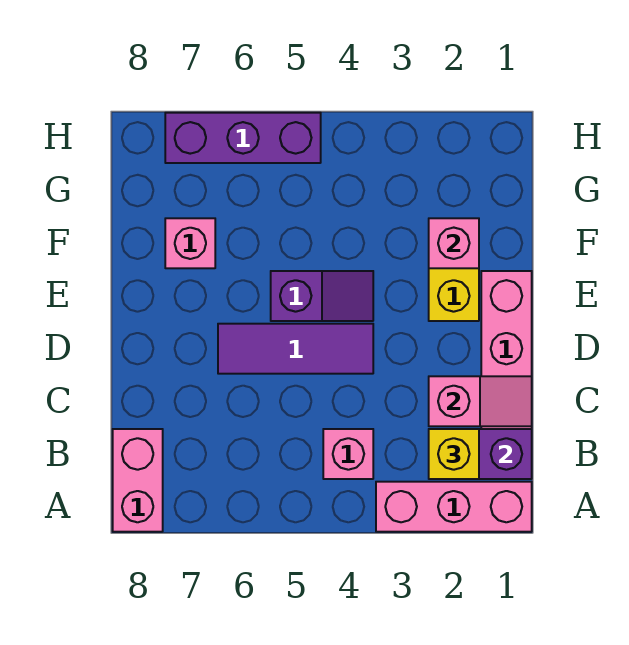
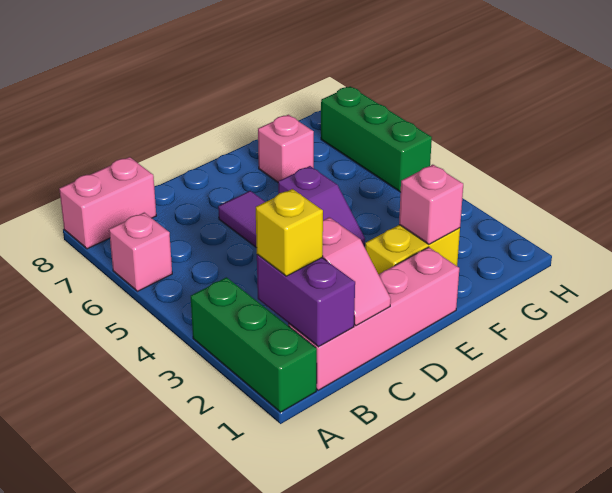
pink 1x3 brick [376,482,532,532] -> green 1x3 brick [191,277,317,412]
pink 1x1 brick [323,429,373,479] -> pink 1x1 brick moved to [109,213,172,291]
purple 1x3 brick [165,113,321,163] -> green 1x3 brick [321,86,432,192]

